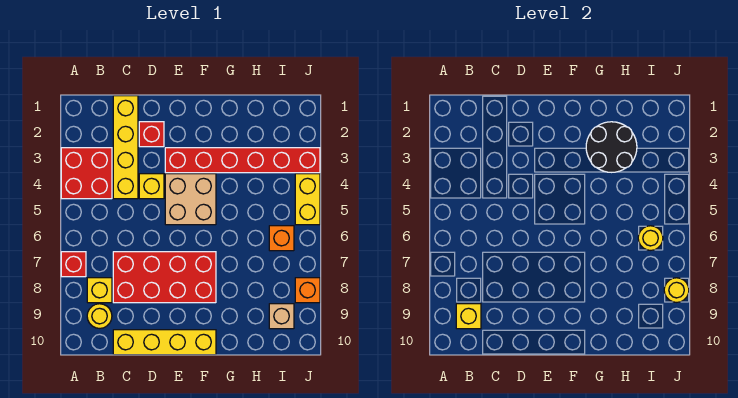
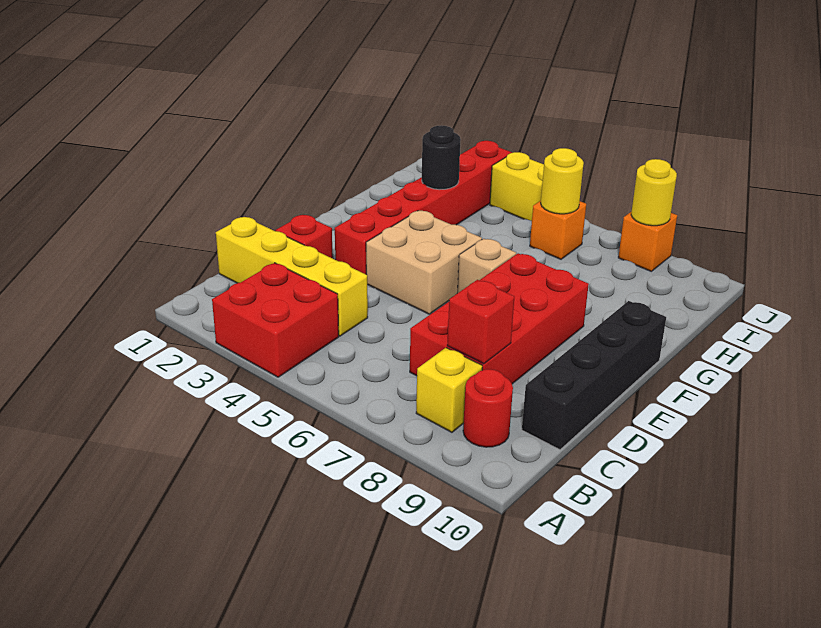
red 1x1 brick [61,252,86,277] -> red 1x1 brick moved to [447,280,514,364]
yellow 1x1 round brick [87,304,112,328] -> red 1x1 round brick [463,369,513,447]
yellow 1x1 brick [456,304,481,329] -> none
yellow 1x4 brick [113,330,216,355] -> black 1x4 brick [522,301,666,450]
yellow 1x1 brick [139,174,164,199] -> none
black 2x2 round brick [586,122,637,172] -> black 1x1 round brick [422,125,461,190]
tan 1x1 brick [269,304,294,329] -> tan 1x1 brick moved to [458,239,516,293]

